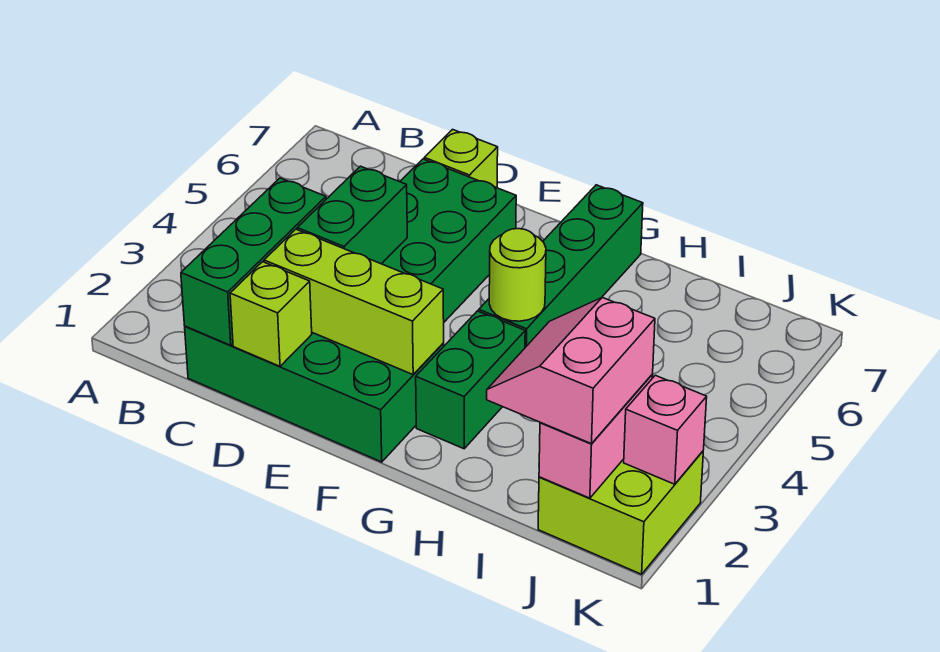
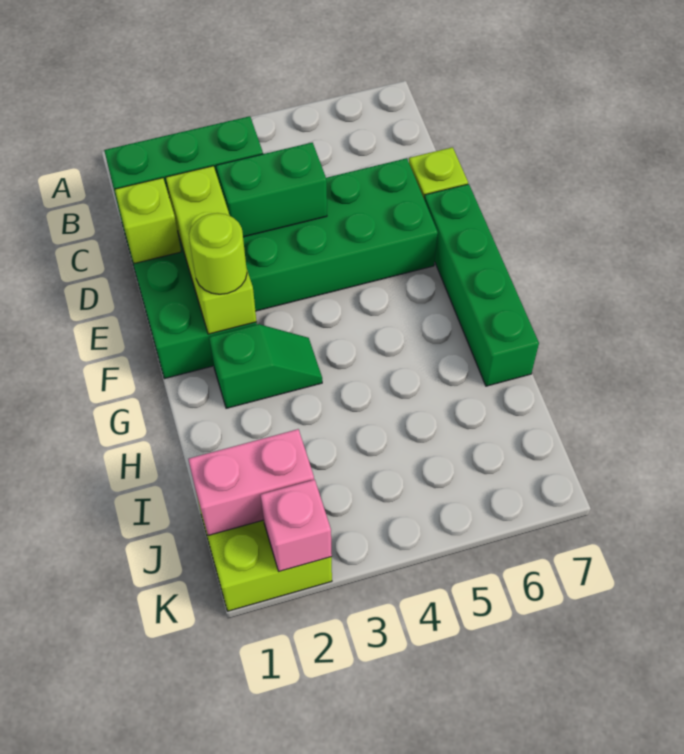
green 1x2 brick [416,311,525,449] -> green 1x2 slope [209,324,322,408]
green 1x4 brick [479,185,643,347] -> green 1x4 brick turned to [424,184,539,386]
lime 1x1 round brick [489,229,546,321] -> lime 1x1 round brick moved to [189,213,247,294]
pink 2x2 slope [487,297,655,444] -> none

